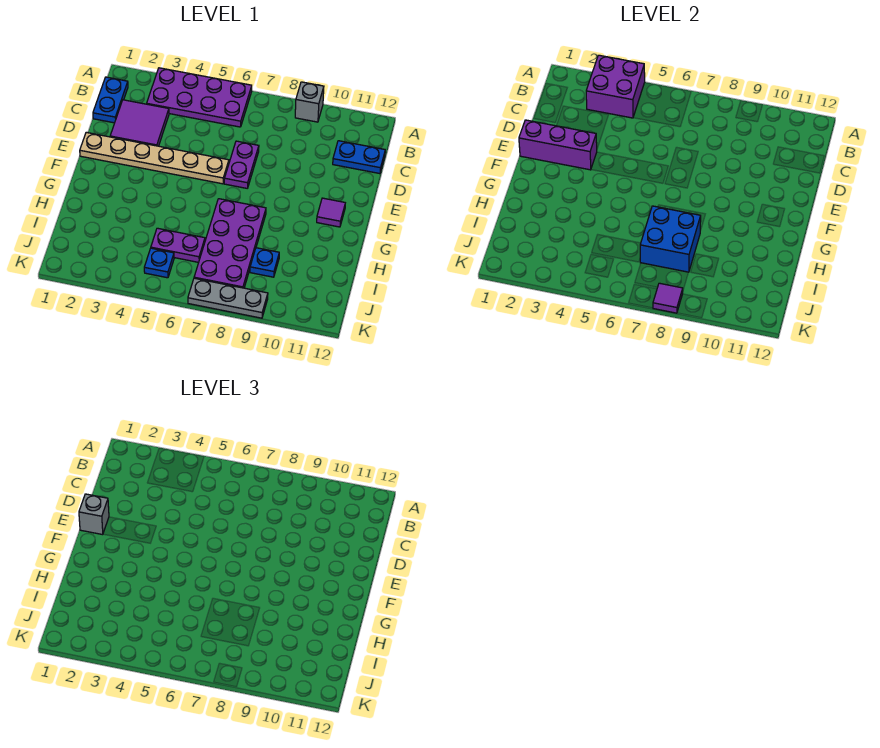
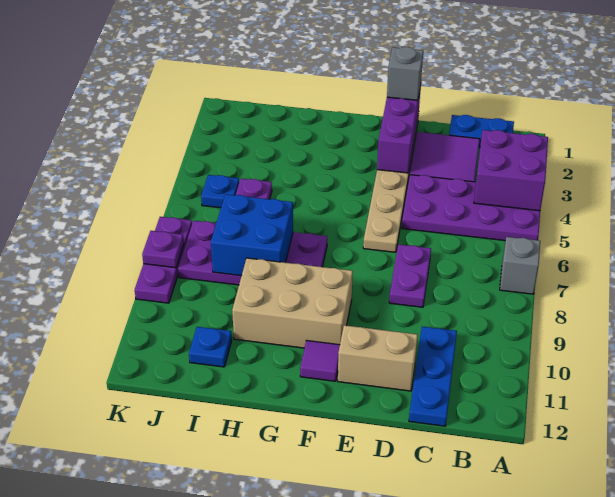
purple 2x4 plate [147,68,252,127] -> purple 2x4 plate turned to [402,175,540,241]
grey 1x1 brick [295,82,324,122] -> grey 1x1 brick moved to [500,237,540,294]
blue 1x2 plate [333,141,385,174] -> blue 1x3 plate [409,327,457,426]
purple 1x2 plate [224,141,259,188] -> purple 1x2 plate turned to [389,244,431,307]
none -> tan 1x2 brick [338,325,418,391]
none -> tan 2x3 brick [232,258,353,348]
blue 1x1 plate [250,248,279,277] -> blue 1x1 plate moved to [189,327,232,367]
grey 1x3 plate [188,278,268,318] -> purple 1x3 plate [135,217,192,303]
purple 1x1 tile [653,283,683,313] -> purple 1x1 plate [142,231,184,268]

